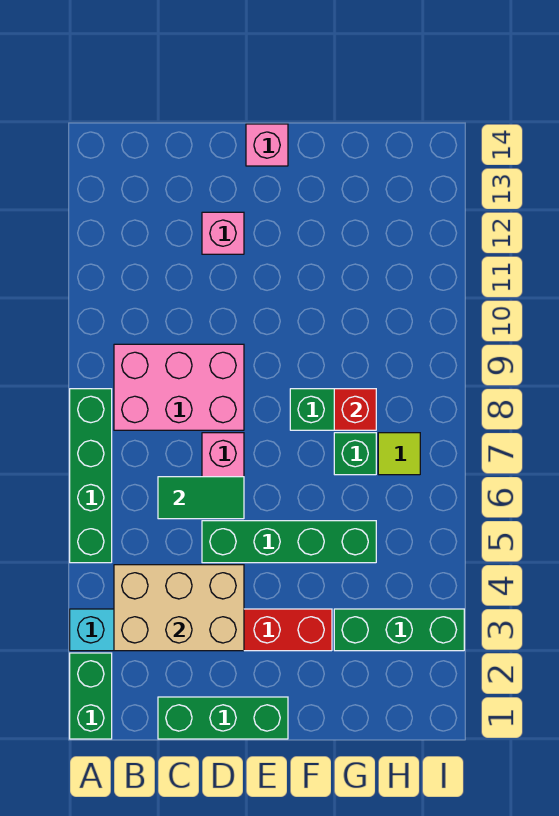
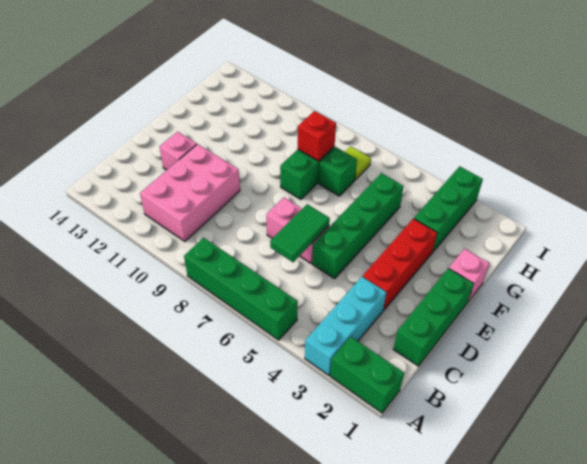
tan 2x3 brick [114,565,244,651] -> none
pink 2x3 brick [114,344,244,430] -> pink 2x3 brick moved to [140,144,240,241]
pink 1x1 brick [246,124,288,166] -> pink 1x1 brick moved to [449,249,490,302]

